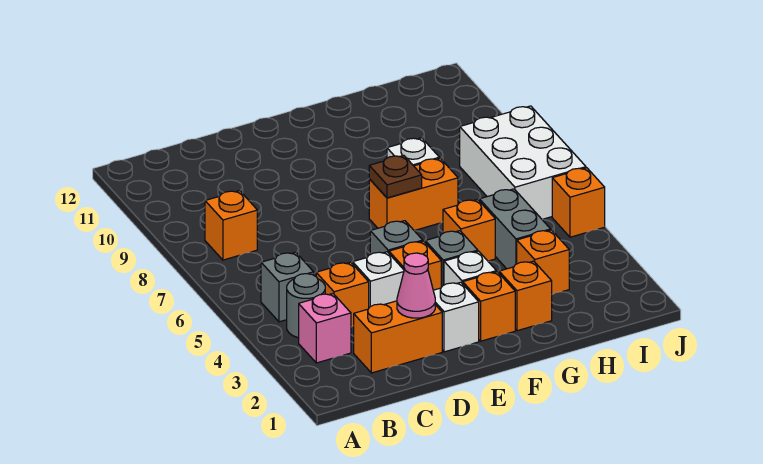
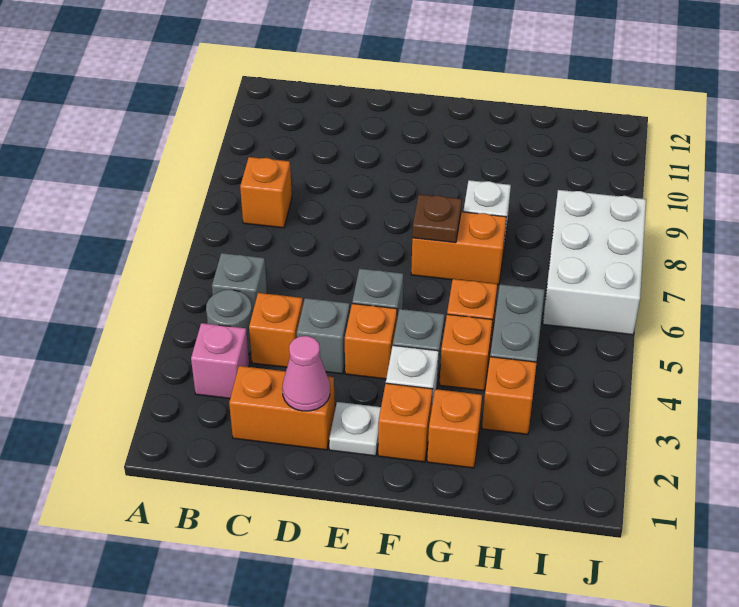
white 1x1 brick [353,252,404,307] -> grey 1x1 brick [297,298,350,374]
white 1x1 brick [433,282,479,352] -> white 1x1 plate [329,402,381,456]
orange 1x1 brick [552,168,605,237] -> orange 1x1 brick moved to [440,314,493,391]

